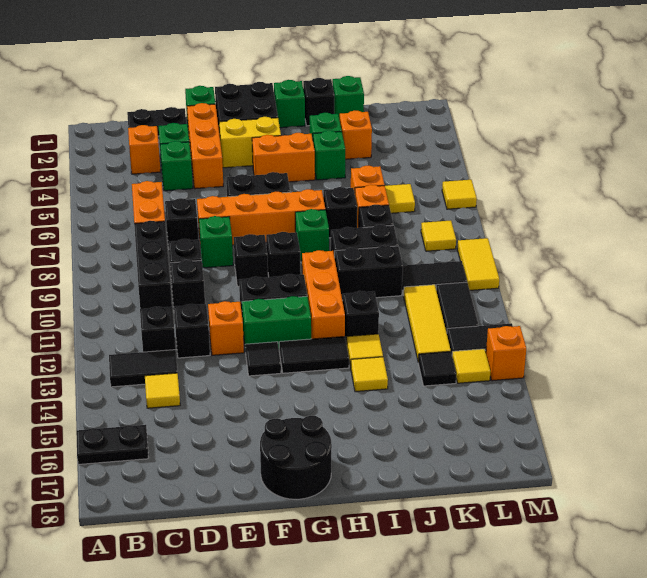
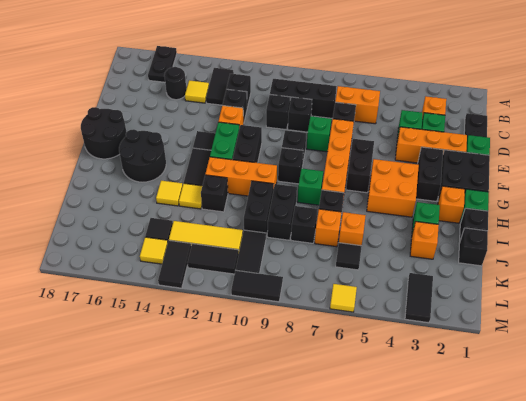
none -> black 1x1 round brick [164,67,186,100]
yellow 1x2 brick [219,117,281,168] -> black 1x2 brick [416,147,443,202]
orange 1x2 brick [252,133,315,182] -> orange 2x2 brick [367,159,419,217]
none -> black 2x2 round brick [119,129,166,182]
green 1x1 brick [313,131,345,180] -> none
green 1x1 brick [333,76,364,120] -> black 1x1 brick [459,228,488,266]
yellow 1x1 tile [385,184,415,213] -> black 1x1 tile [336,243,362,270]
none -> black 1x2 tile [405,273,433,323]
yellow 1x1 tile [421,220,456,251] -> none
yellow 1x2 tile [457,238,499,290] -> black 1x2 tile [231,270,283,302]
orange 1x1 brick [486,326,526,381] -> orange 1x1 brick moved to [438,186,465,223]

